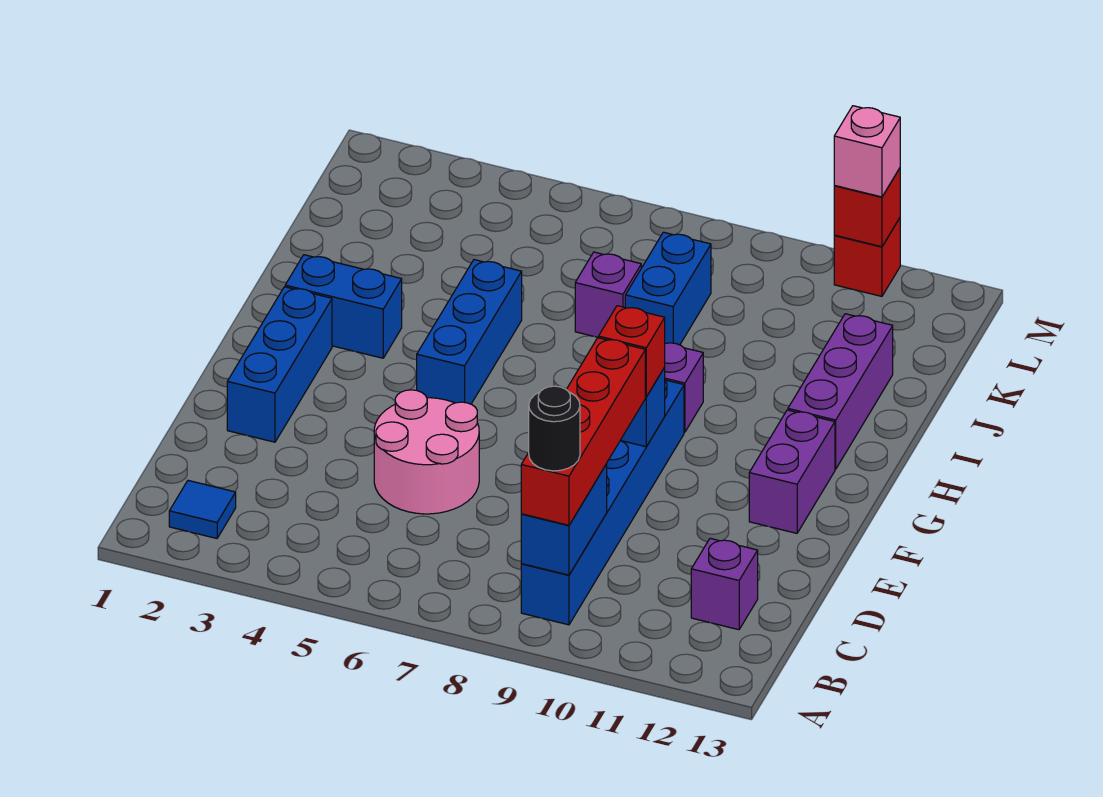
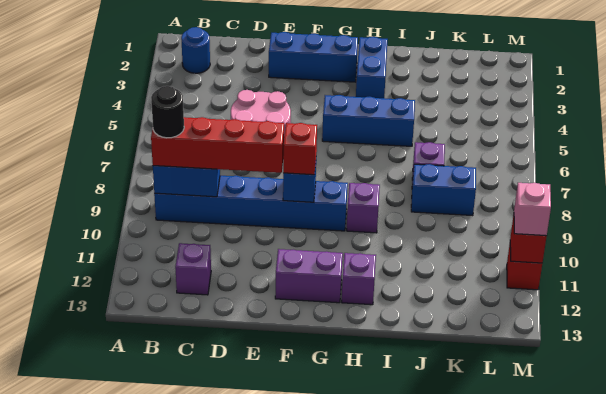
blue 1x1 tile [169,480,236,538] -> blue 1x1 round brick [181,27,210,73]
purple 1x3 brick [788,314,893,469] -> purple 1x1 brick [342,253,376,305]

